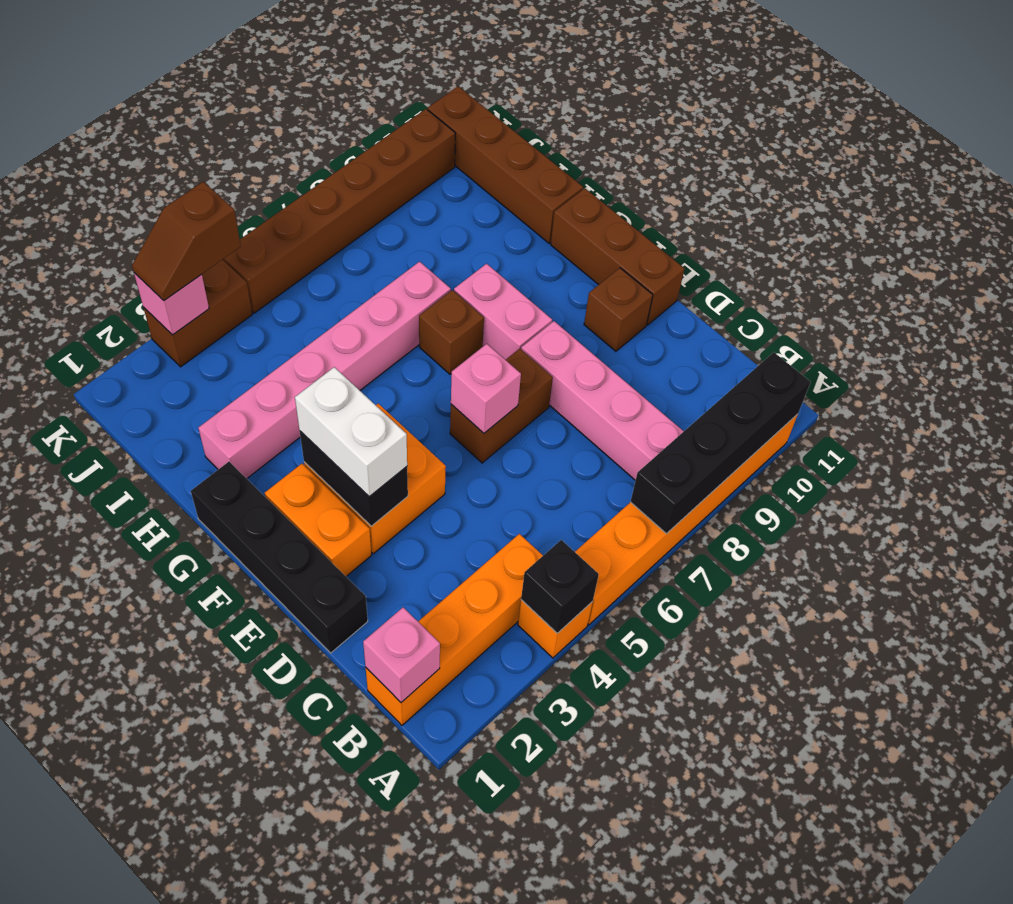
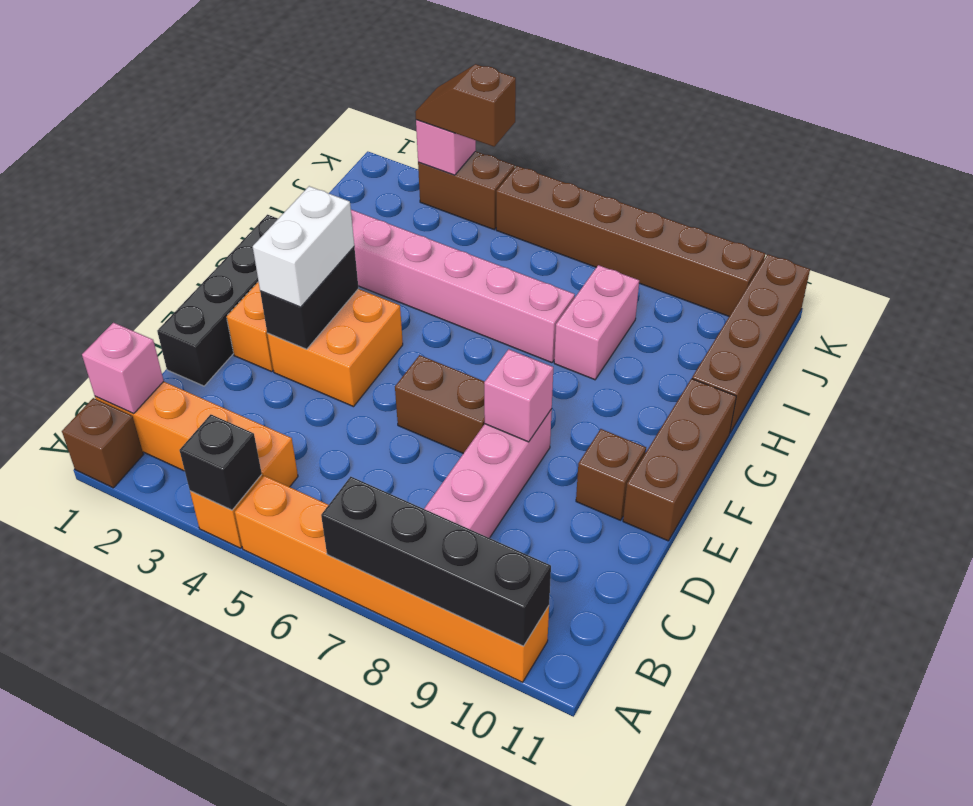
pink 1x1 brick [451,344,521,433] -> pink 1x1 brick moved to [484,349,553,442]
pink 1x2 brick [454,264,552,360] -> pink 1x2 brick moved to [554,265,639,380]
brown 1x1 brick [419,290,484,374] -> brown 1x1 brick moved to [62,398,143,488]

